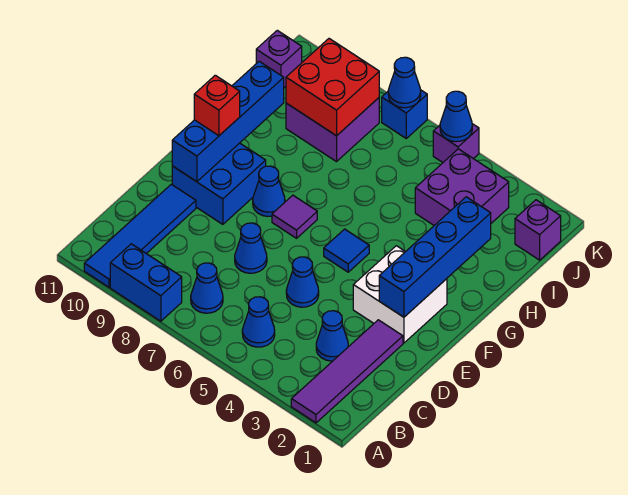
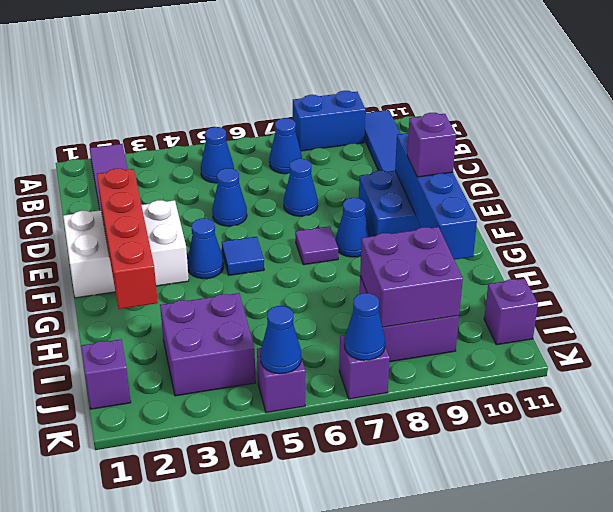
blue 1x1 cone [316,311,348,361] -> blue 1x1 cone moved to [187,218,224,279]
white 2x2 brick [353,246,447,343] -> white 2x3 brick [63,200,189,298]
blue 1x4 brick [379,197,491,317] -> red 1x4 brick [97,169,158,309]
red 1x1 brick [194,75,240,136] -> purple 1x1 brick [407,113,456,177]
red 2x2 brick [286,39,379,136] -> purple 2x2 brick [360,227,463,327]
blue 1x1 brick [382,90,427,138] -> purple 1x1 brick [339,335,390,399]

